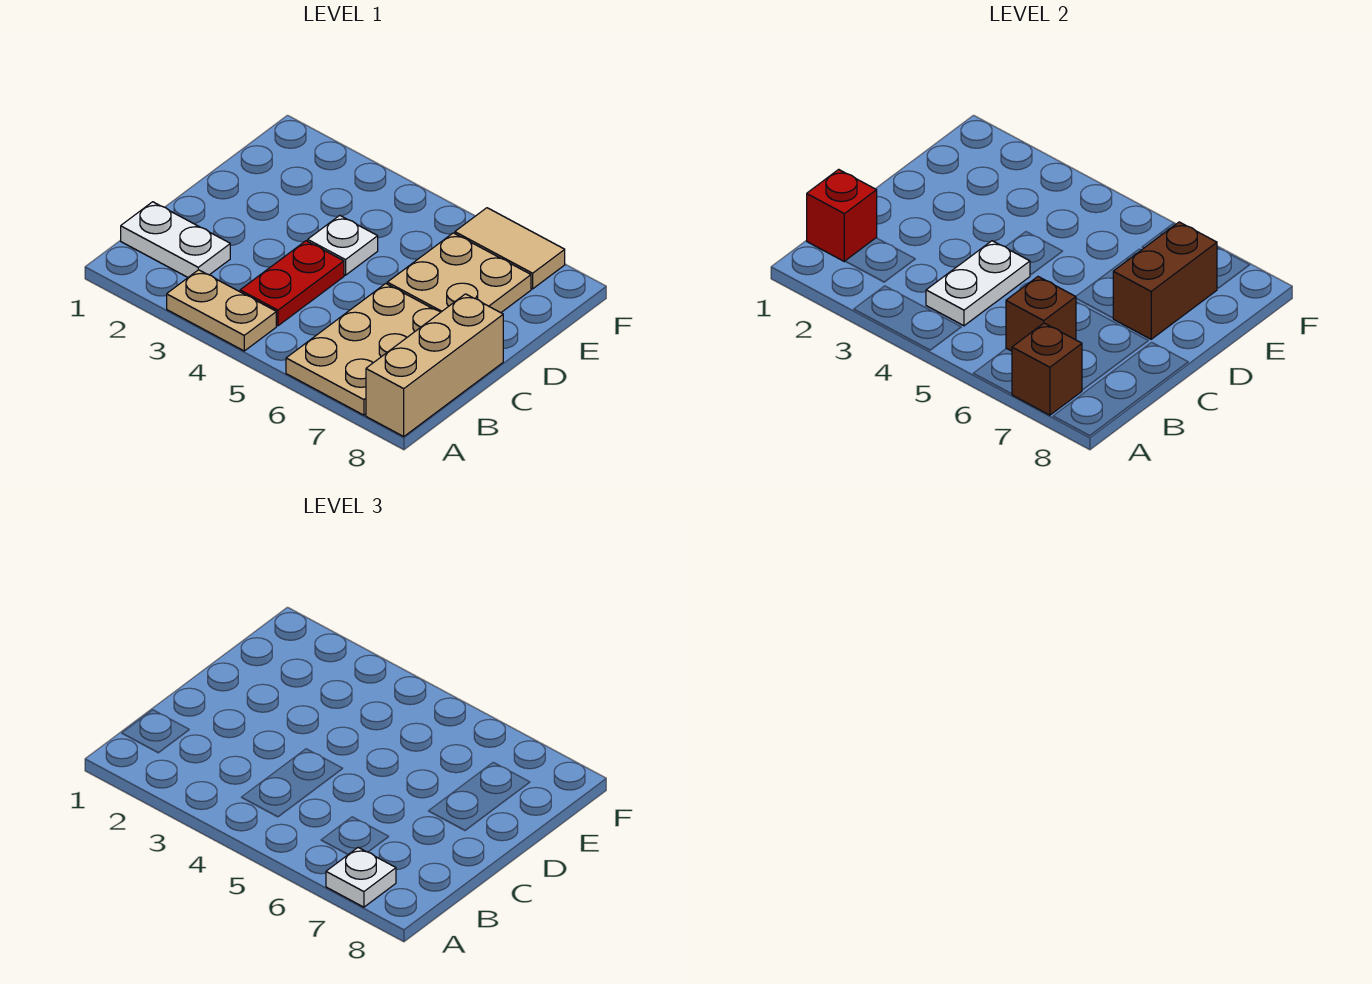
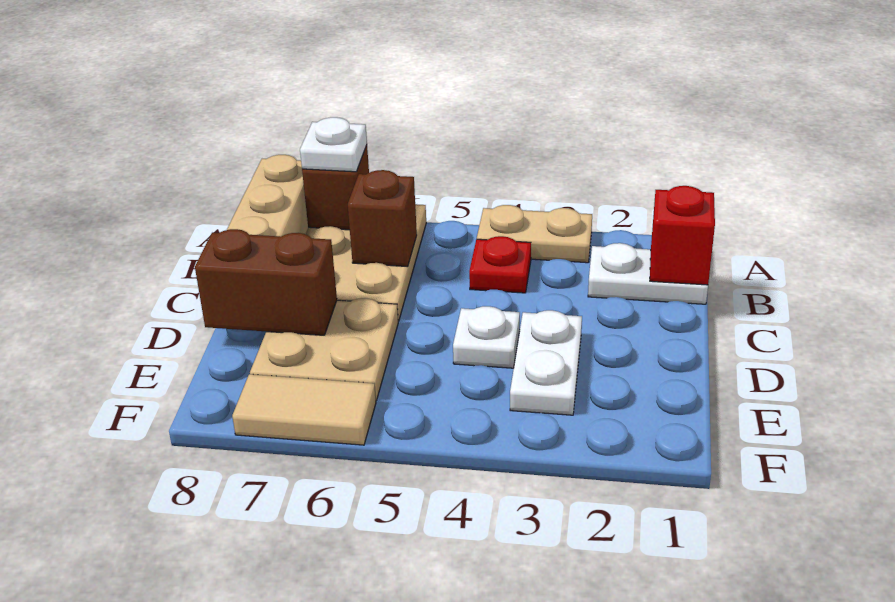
red 1x2 plate [240,241,344,326] -> red 1x1 plate [469,236,531,293]
white 1x2 plate [926,241,1030,326] -> white 1x2 plate moved to [510,310,582,415]
brown 1x2 brick [1113,222,1217,339] -> brown 1x2 brick turned to [195,229,337,335]

